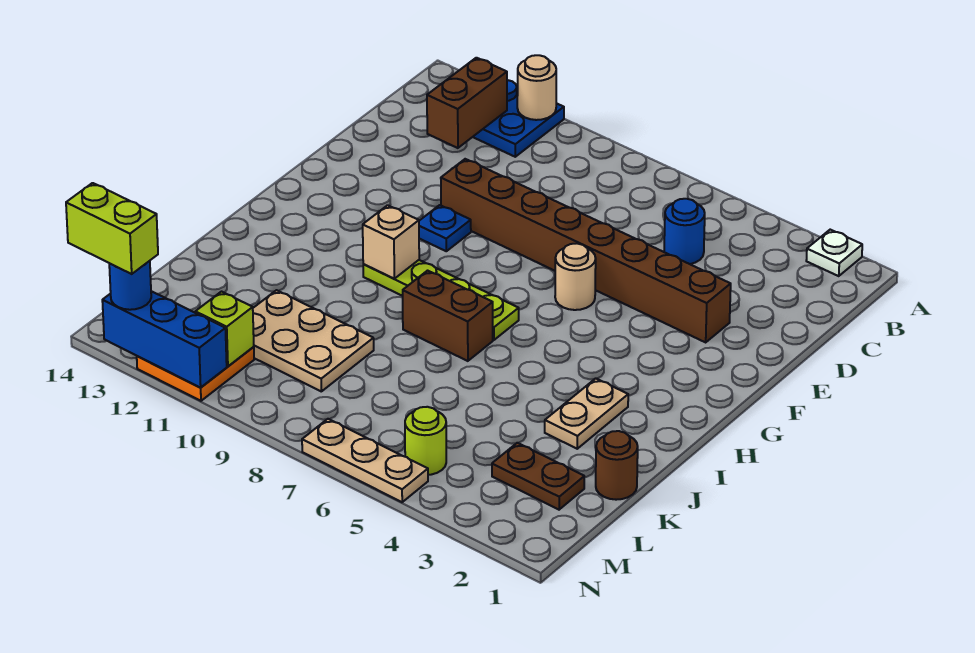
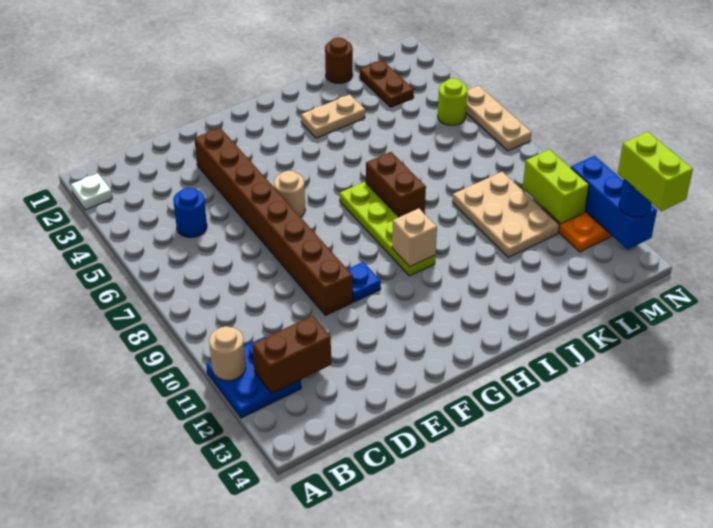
lime 1x1 brick [195,292,254,366] -> lime 1x2 brick [523,150,589,224]

